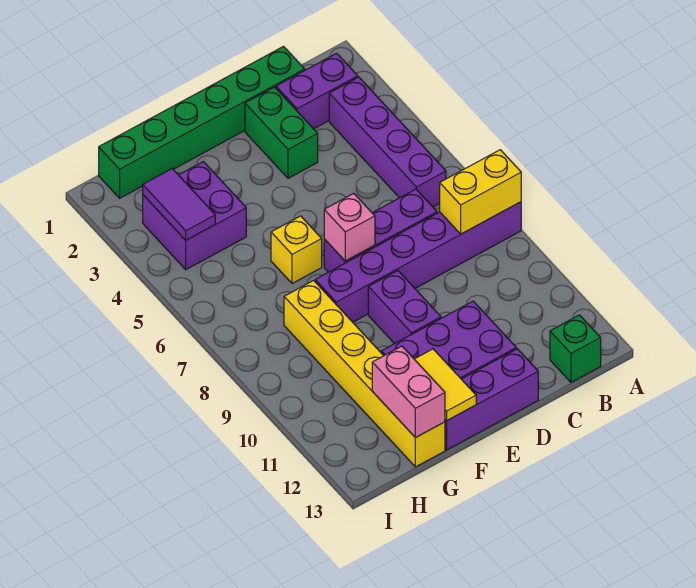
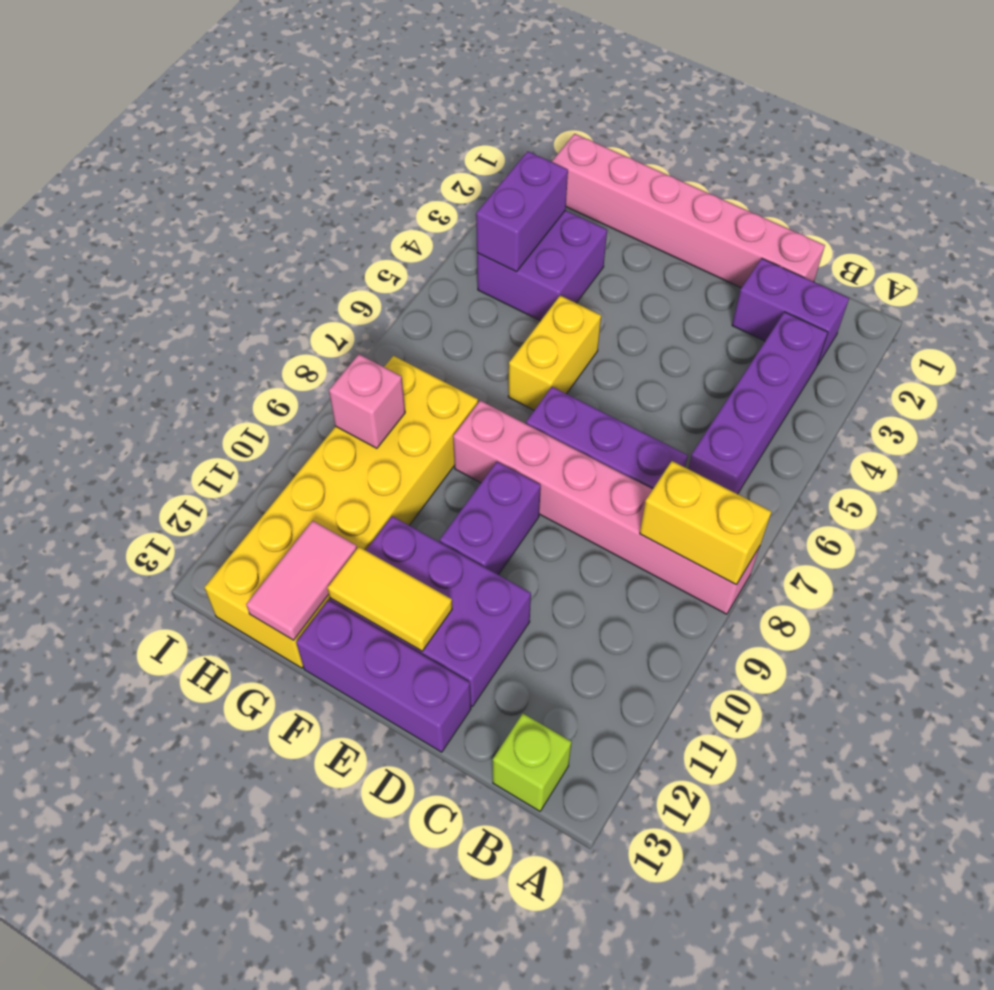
purple 1x6 brick [315,202,521,322] -> pink 1x6 brick [453,400,760,614]
green 1x1 brick [550,315,601,382] -> lime 1x1 brick [493,714,572,811]
green 1x6 brick [99,46,305,198] -> pink 1x6 brick [552,134,825,288]
green 1x2 brick [245,87,318,178] -> none
pink 1x1 brick [324,193,375,261] -> pink 1x1 brick moved to [329,354,405,448]
yellow 1x1 brick [271,216,322,284] -> yellow 1x2 brick [508,296,601,410]
yellow 1x2 tile [415,349,476,421] -> yellow 1x2 tile turned to [327,547,452,651]
yellow 1x6 brick [284,280,445,467] -> yellow 2x6 brick [204,356,478,668]
pink 1x2 brick [372,346,445,438] -> pink 1x2 tile [246,521,357,640]
purple 1x2 tile [143,169,215,240] -> purple 1x2 brick [476,151,568,272]

